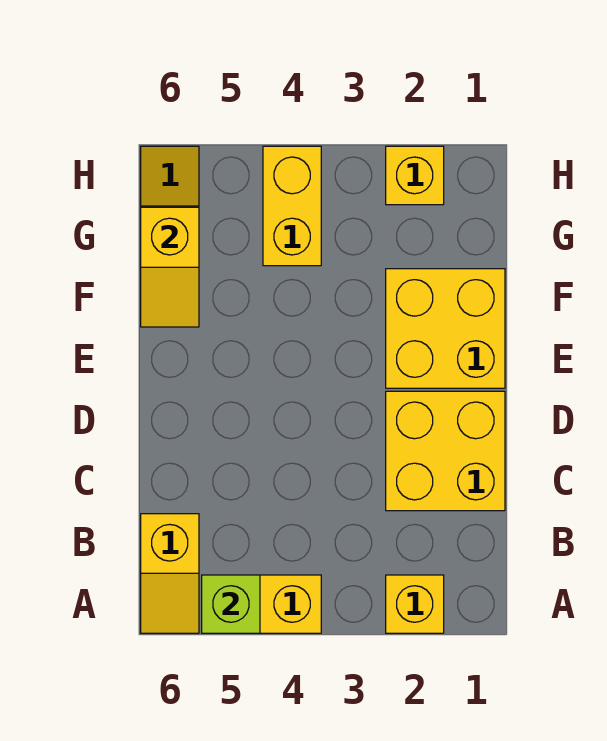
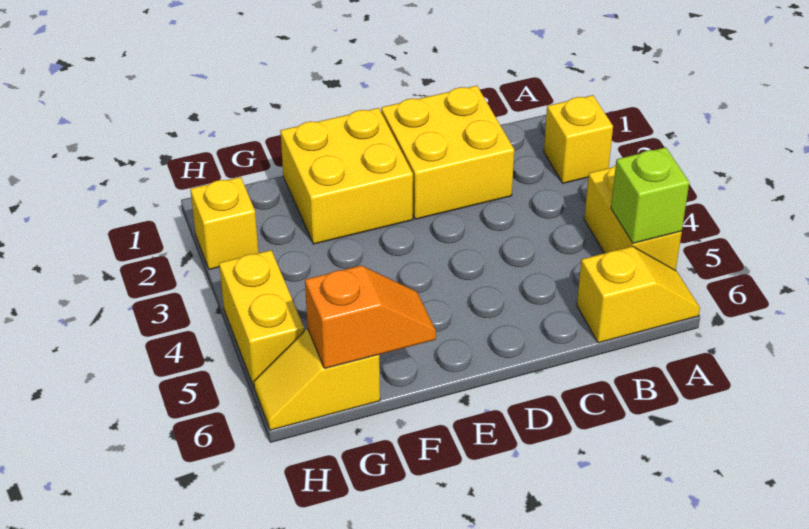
yellow 1x2 slope [141,207,199,327] -> orange 1x2 slope [305,265,436,368]
yellow 1x2 brick [263,146,321,266] -> yellow 1x2 brick turned to [219,250,304,387]

